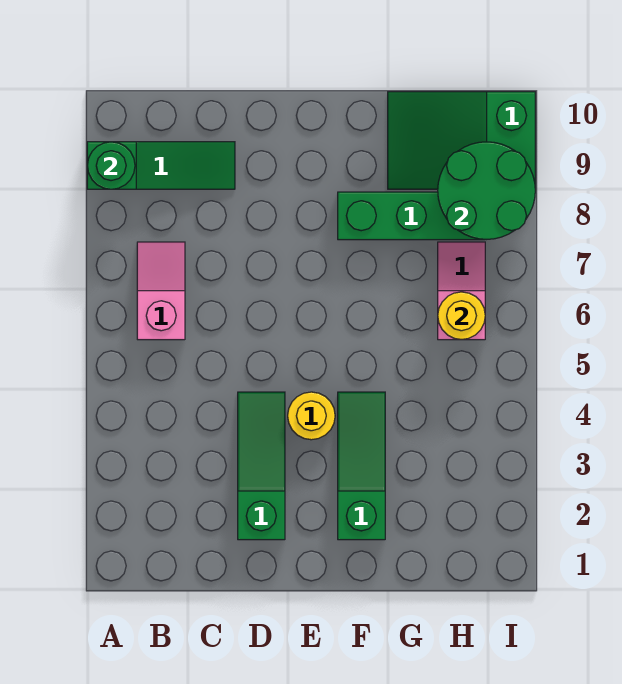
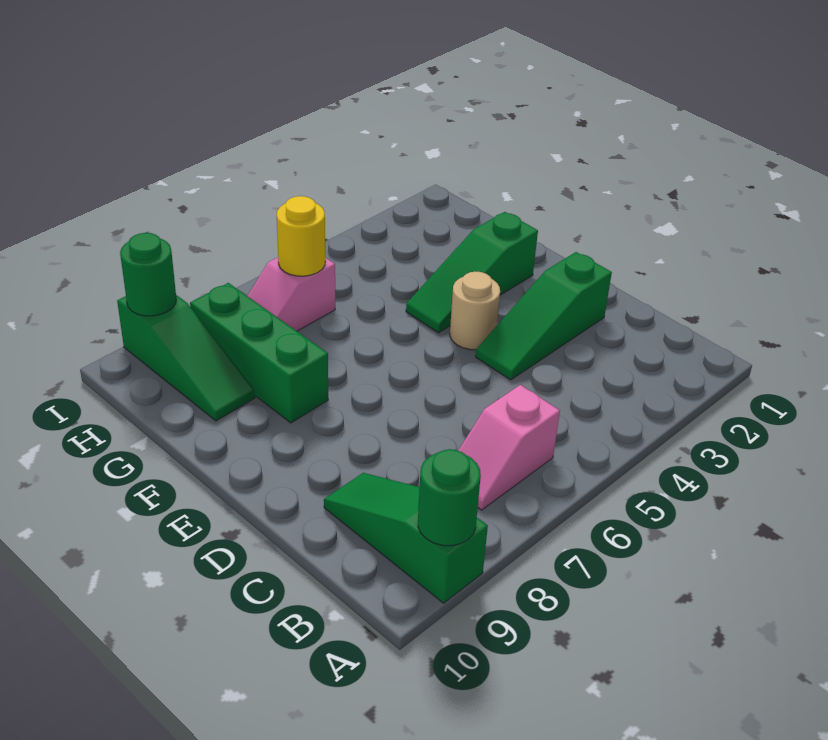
yellow 1x1 round brick [288,392,335,440] -> tan 1x1 round brick [450,272,500,350]
green 2x3 slope [388,92,535,189] -> green 1x3 slope [117,295,255,421]
green 2x2 round brick [438,142,535,239] -> green 1x1 round brick [120,233,176,316]

